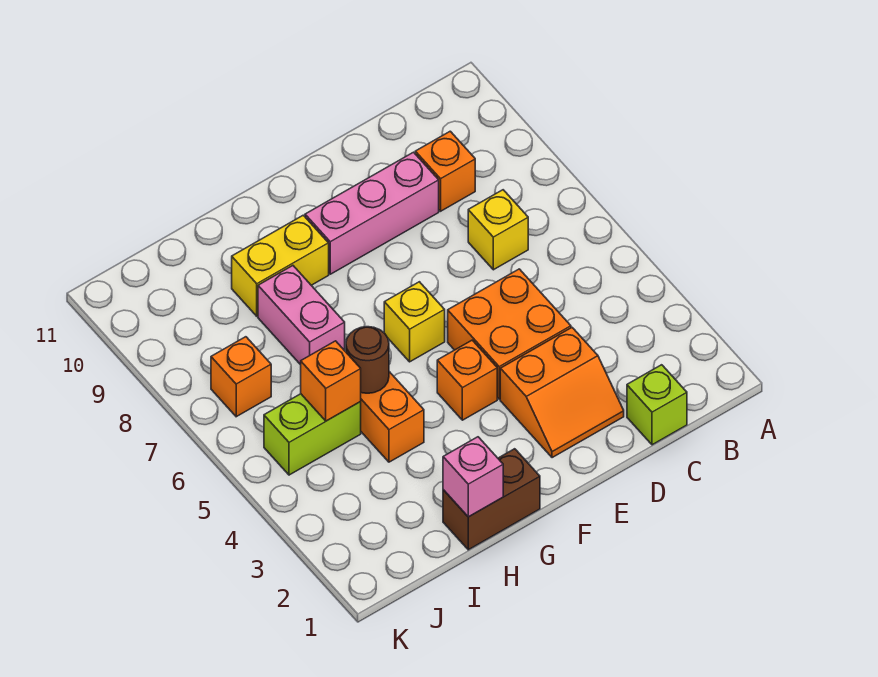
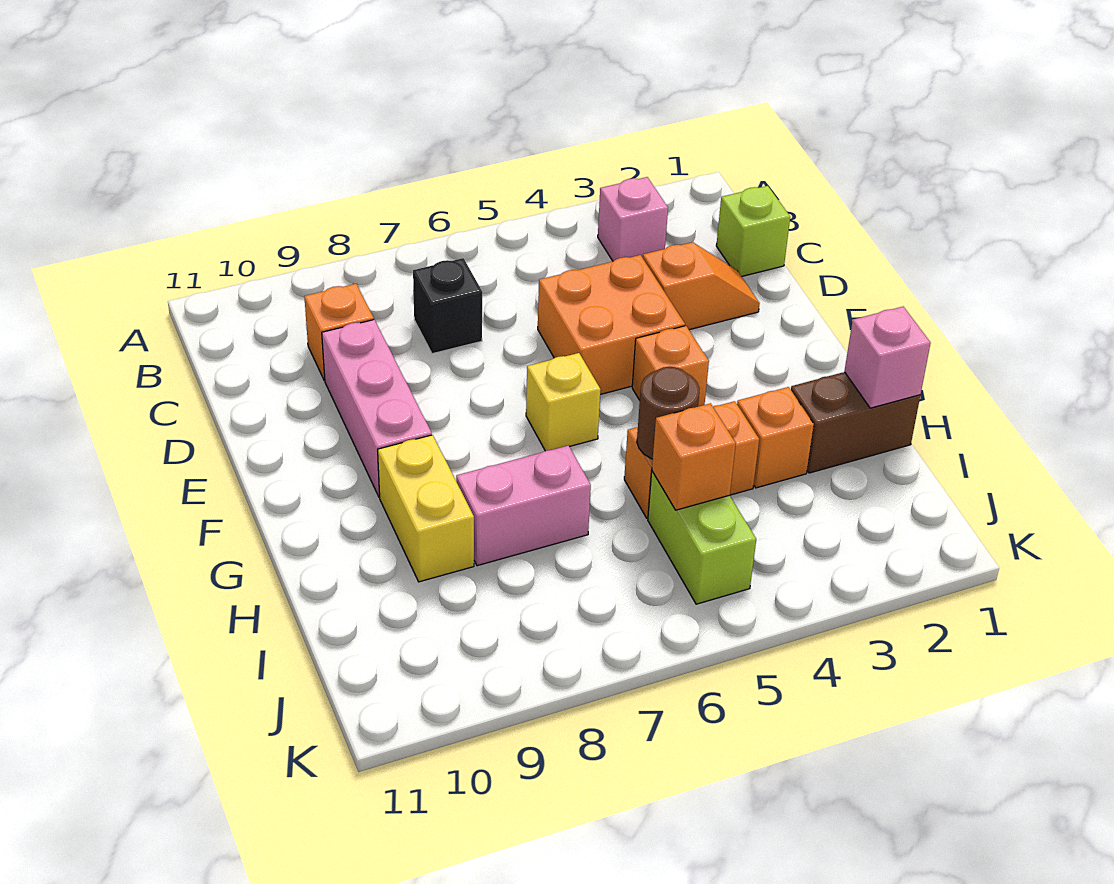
none -> pink 1x1 brick [598,177,668,261]
yellow 1x1 brick [468,190,528,270] -> black 1x1 brick [413,258,482,354]
orange 2x2 slope [500,328,624,458] -> orange 1x2 slope [643,242,760,330]
brown 1x2 brick [443,449,540,550] -> brown 1x2 brick turned to [791,372,920,473]
orange 1x1 brick [211,337,271,417] -> orange 1x1 brick moved to [737,387,814,488]

